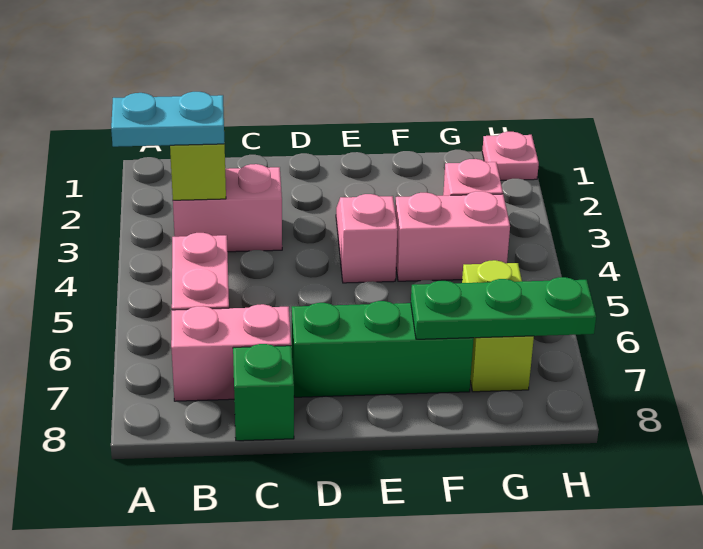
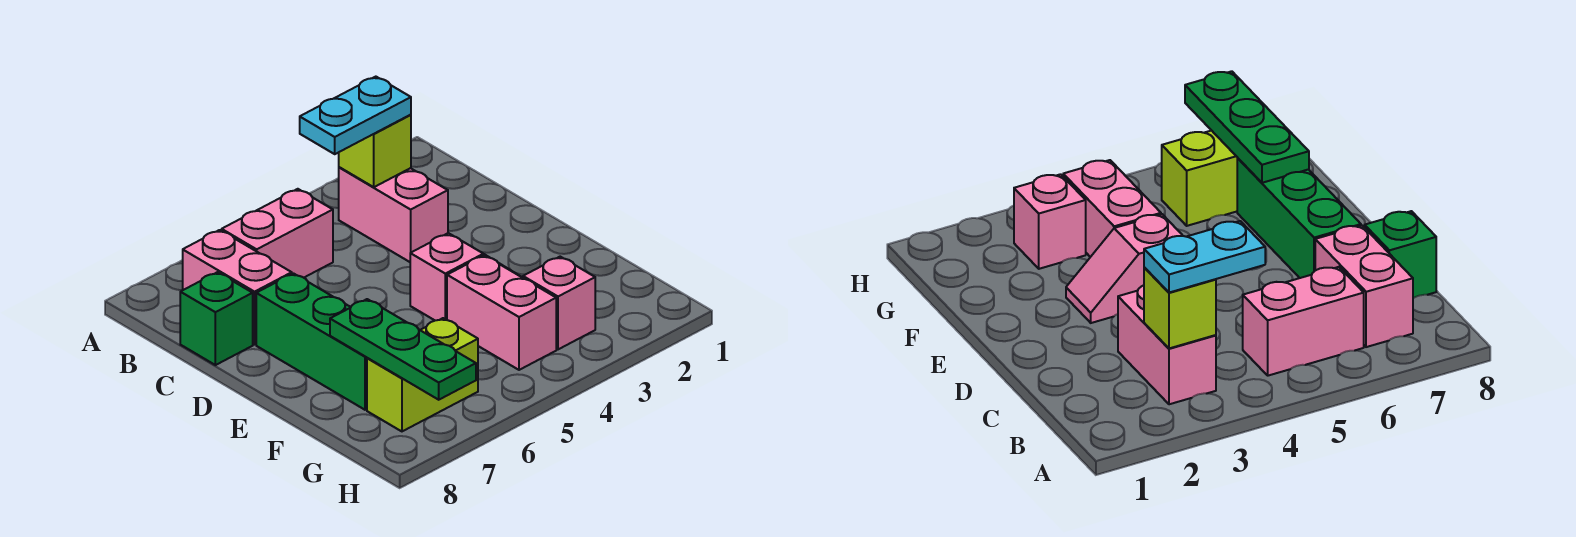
cyan 1x2 plate [111,92,224,147] -> cyan 1x2 plate turned to [300,77,411,154]
pink 1x1 plate [482,132,539,180] -> none

